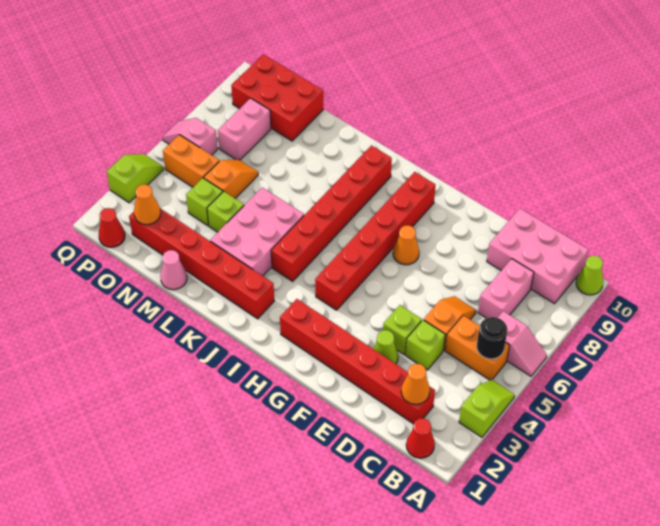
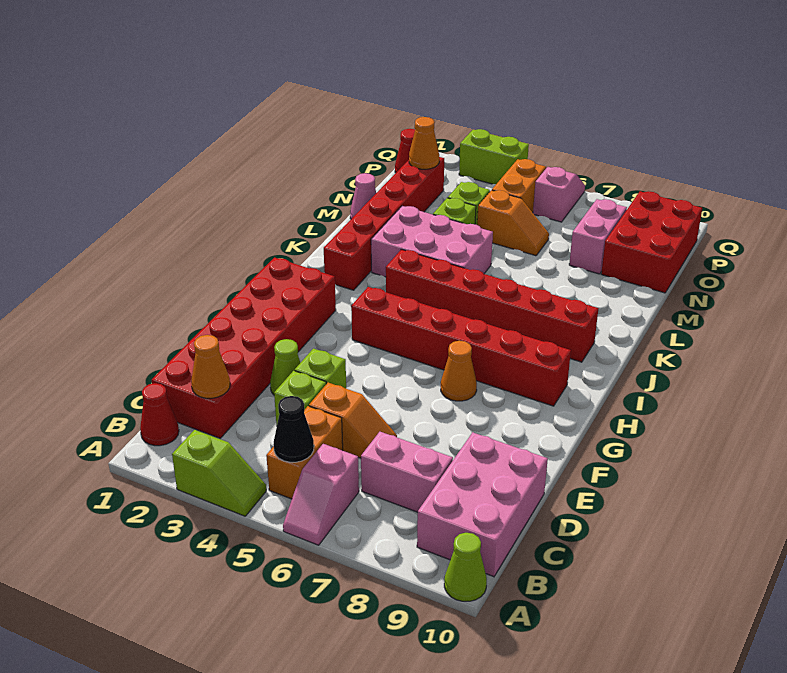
black 1x1 round brick [477,317,508,359] -> black 1x1 cone [273,396,314,462]
red 1x6 brick [280,299,435,424] -> red 2x6 brick [152,258,336,438]
pink 1x2 brick [218,98,271,160] -> pink 1x2 brick turned to [569,199,627,274]
lime 1x2 slope [107,154,164,203] -> lime 1x2 brick [459,129,529,184]

